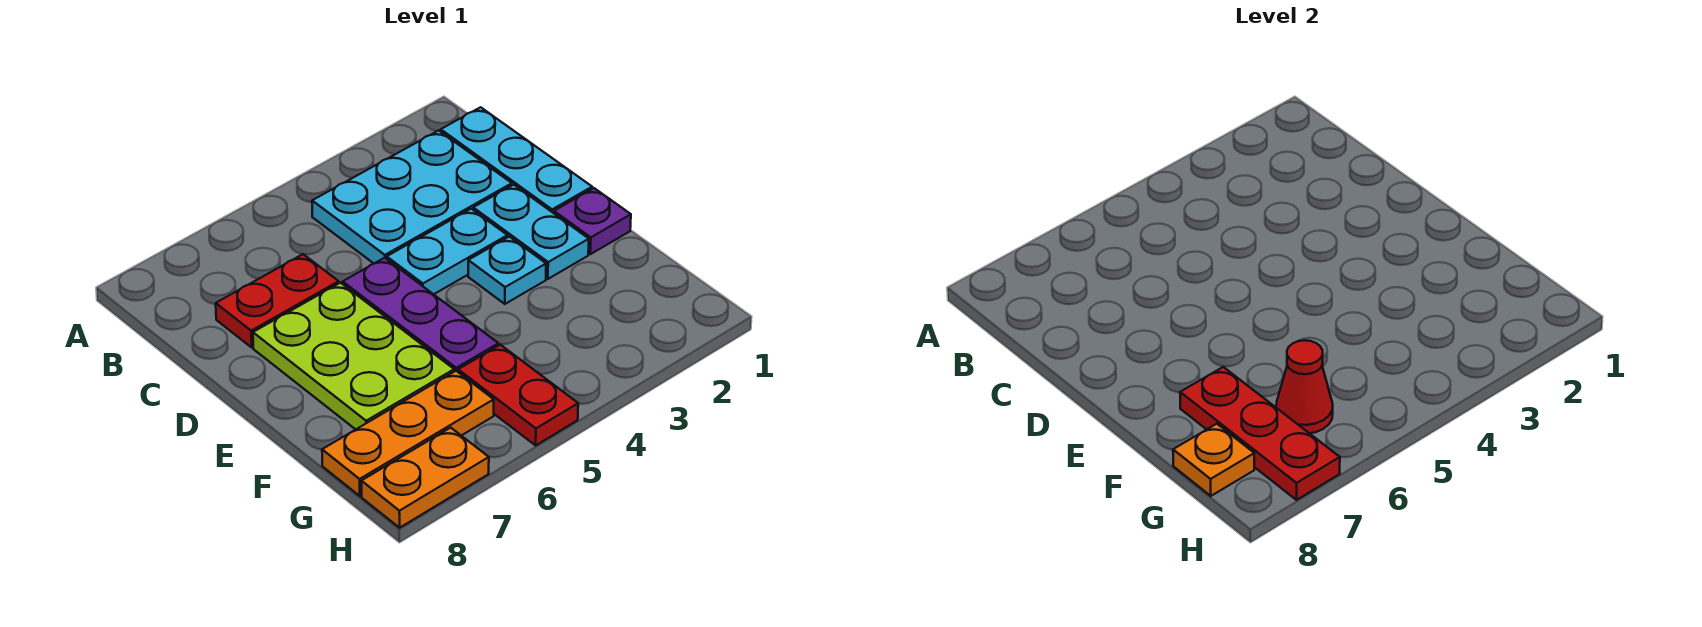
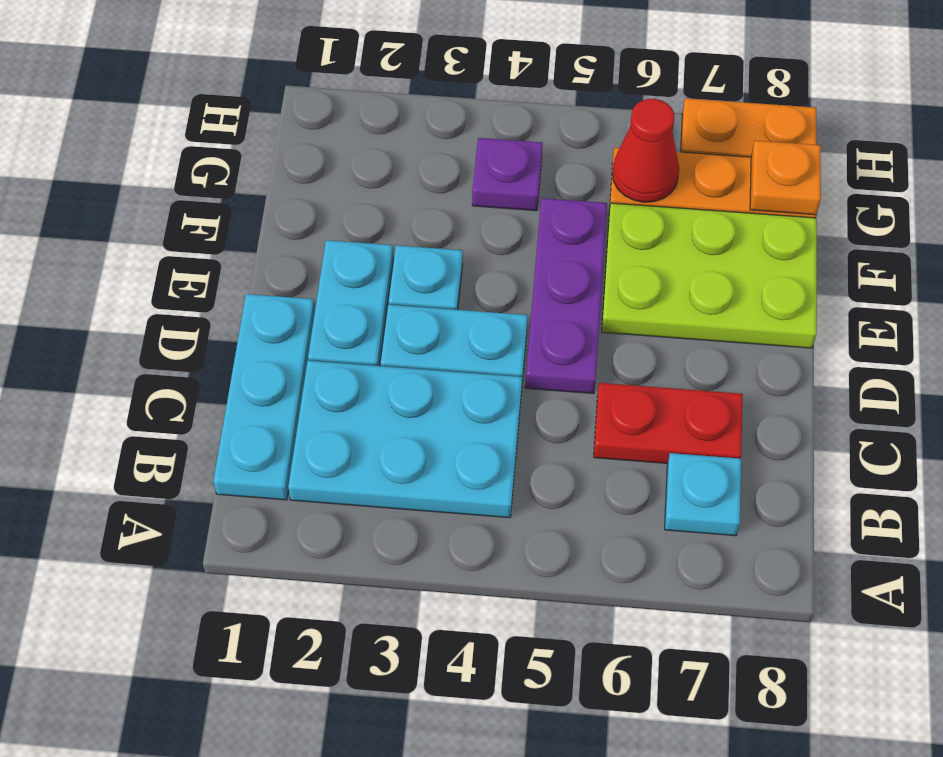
none -> cyan 1x1 plate [665,453,741,536]
lime 2x3 plate [253,283,454,430] -> lime 2x3 plate turned to [602,203,817,348]
purple 1x1 plate [554,188,631,254] -> purple 1x1 plate moved to [472,138,543,211]
red 1x3 plate [1180,367,1340,500] -> none
red 1x2 plate [458,345,578,445] -> none

